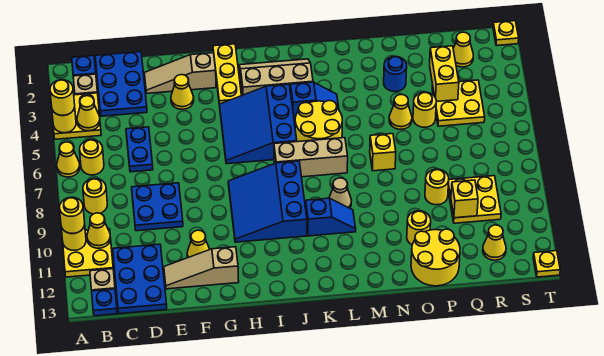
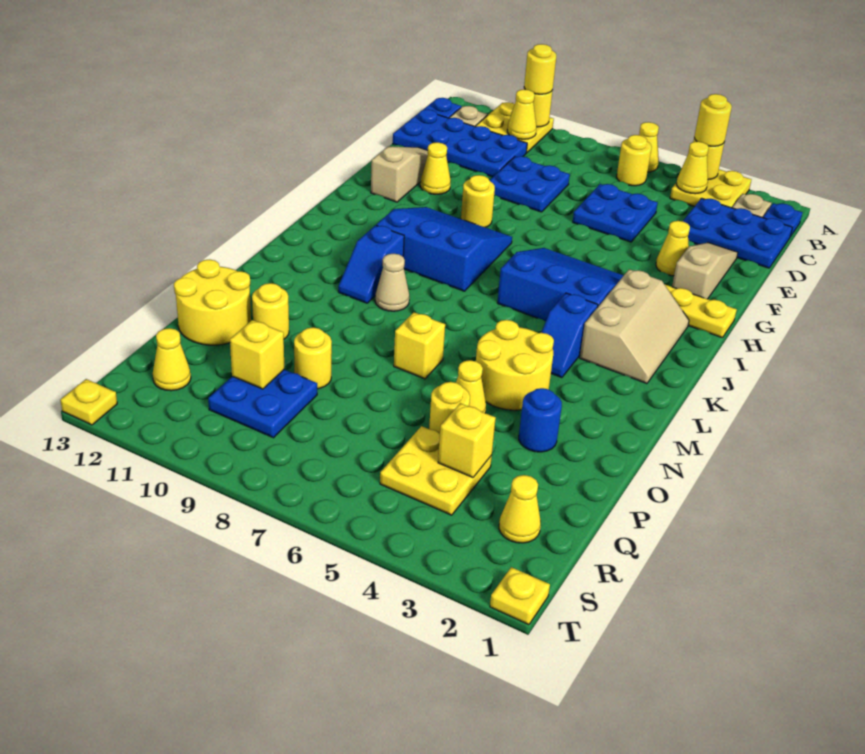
yellow 1x1 round brick [83,179,107,214] -> yellow 1x1 round brick moved to [461,175,495,227]
blue 2x3 plate [113,244,167,314] -> blue 2x4 plate [393,110,527,177]
blue 1x2 plate [126,127,153,172] -> blue 2x2 plate [573,184,658,242]
tan 1x3 brick [274,138,348,177] -> none
yellow 2x2 round brick [295,101,342,142] -> yellow 2x2 round brick moved to [476,320,554,410]
yellow 1x2 brick [430,46,459,102] -> yellow 1x1 brick [438,403,496,477]
yellow 2x2 plate [448,176,501,223] -> blue 2x2 plate [208,370,317,438]

